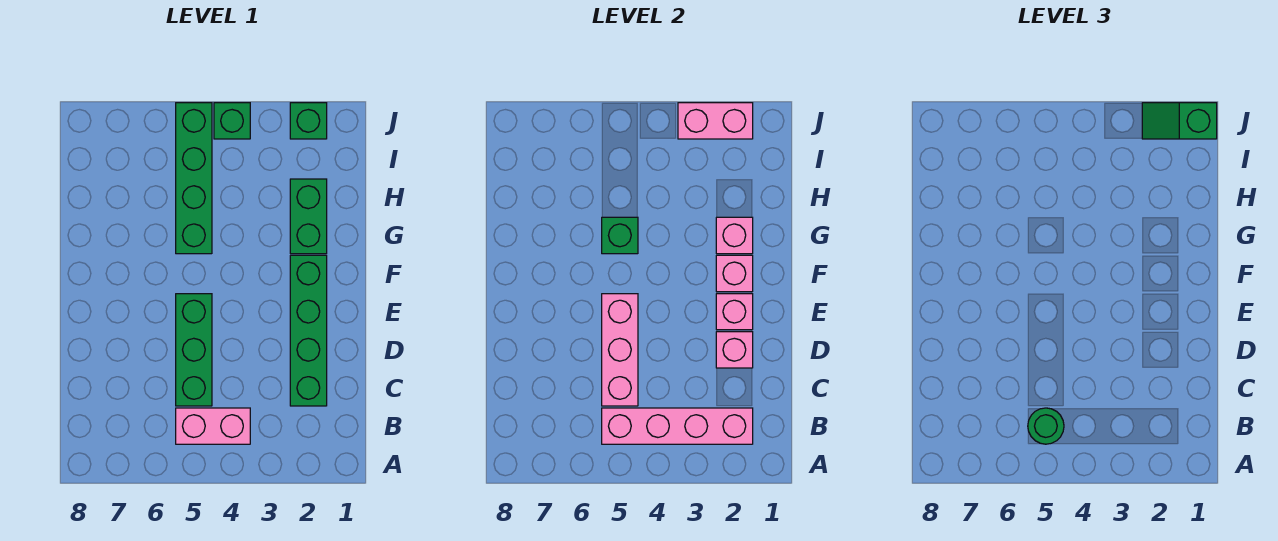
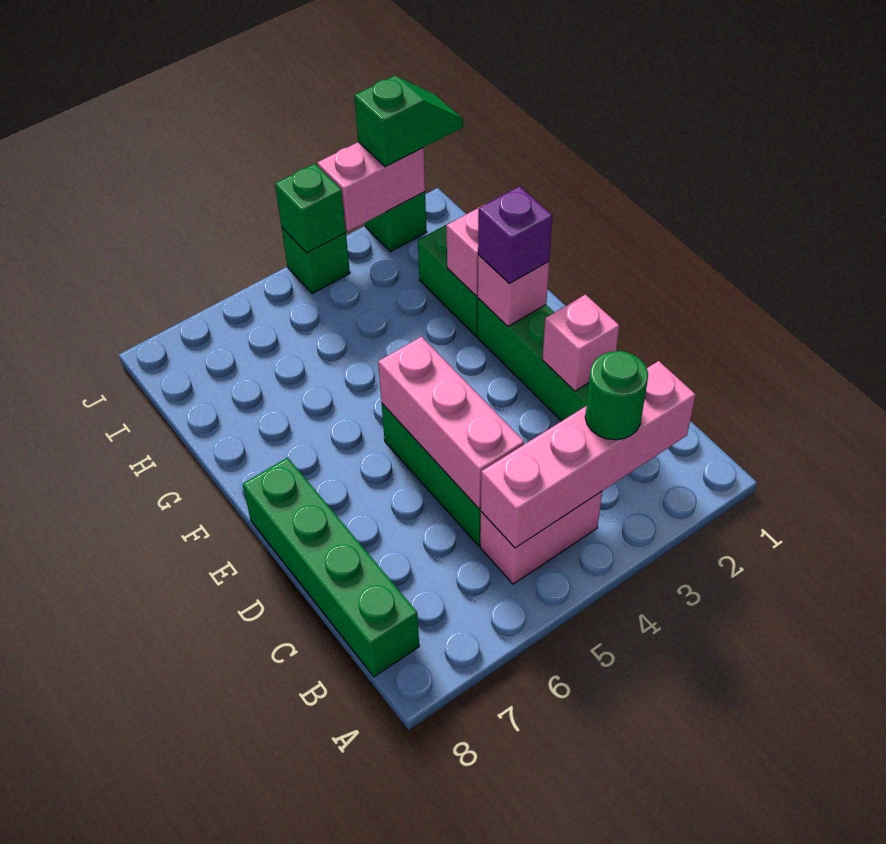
green 1x1 round brick [1028,408,1064,444] -> green 1x1 round brick moved to [585,351,648,440]
pink 1x1 brick [716,294,753,330] -> none
none -> purple 1x1 brick [478,186,552,284]
green 1x4 brick [176,103,212,254] -> green 1x4 brick moved to [242,458,419,677]
green 1x1 brick [602,217,638,254] -> green 1x1 brick moved to [275,164,346,253]
green 1x2 slope [1142,103,1217,139] -> green 1x2 slope turned to [354,76,463,167]

